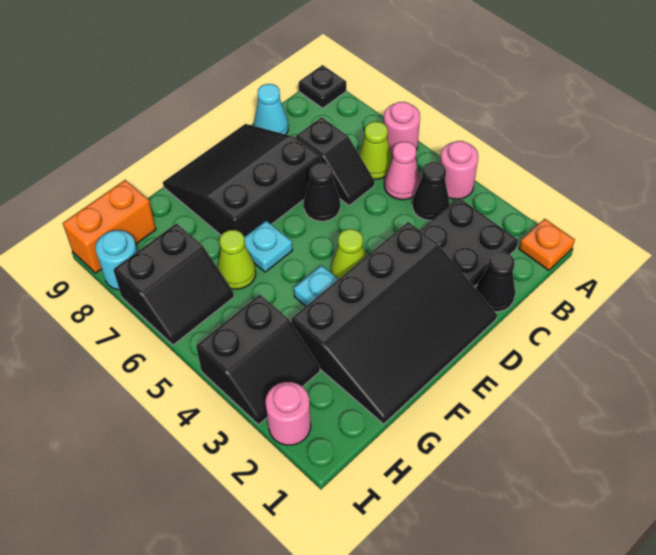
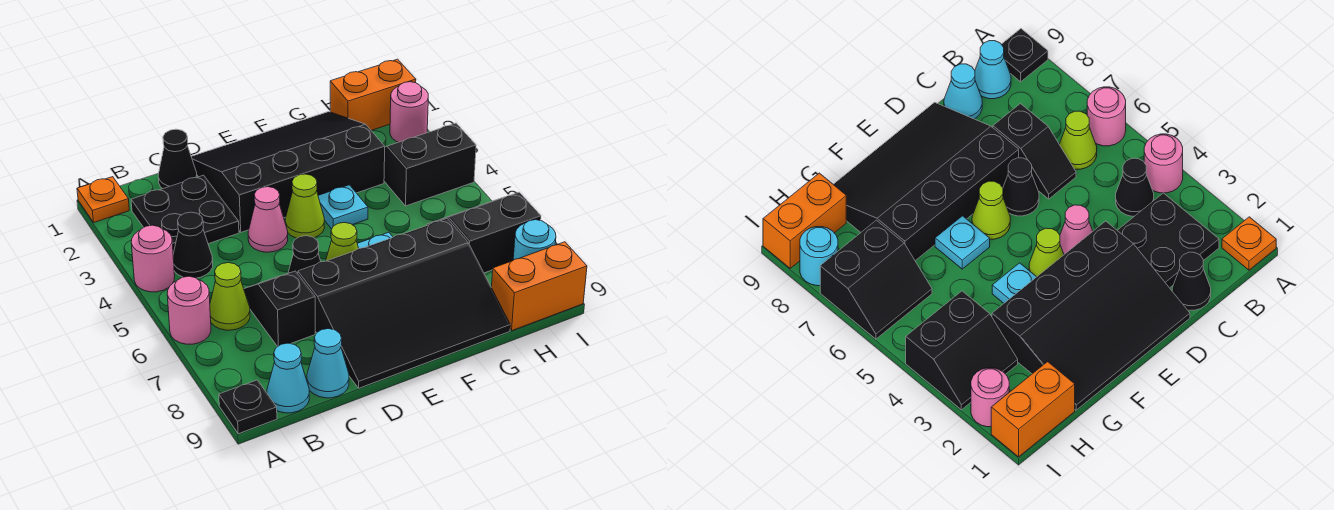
pink 1x1 cone [384,142,420,200] -> pink 1x1 cone moved to [248,187,288,252]
none -> cyan 1x1 cone [267,343,309,413]
black 3x3 slope [163,124,320,237] -> black 3x4 slope [298,219,510,388]
lime 1x1 cone [217,230,256,289] -> lime 1x1 cone moved to [326,223,359,261]
none -> orange 1x2 brick [330,59,416,130]

